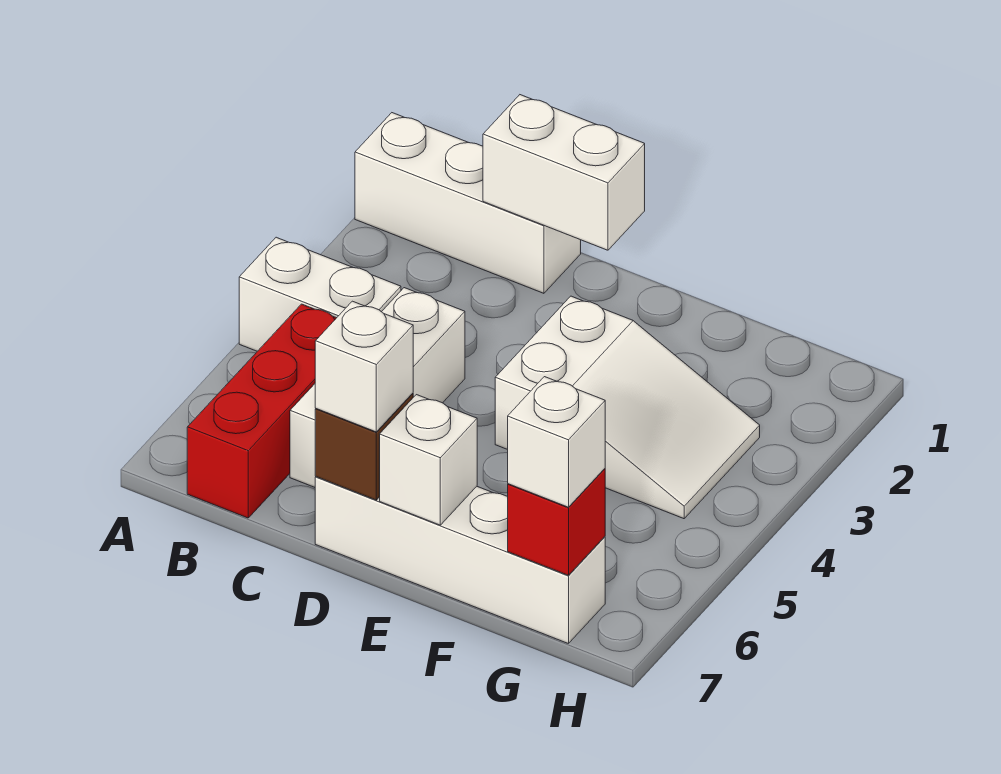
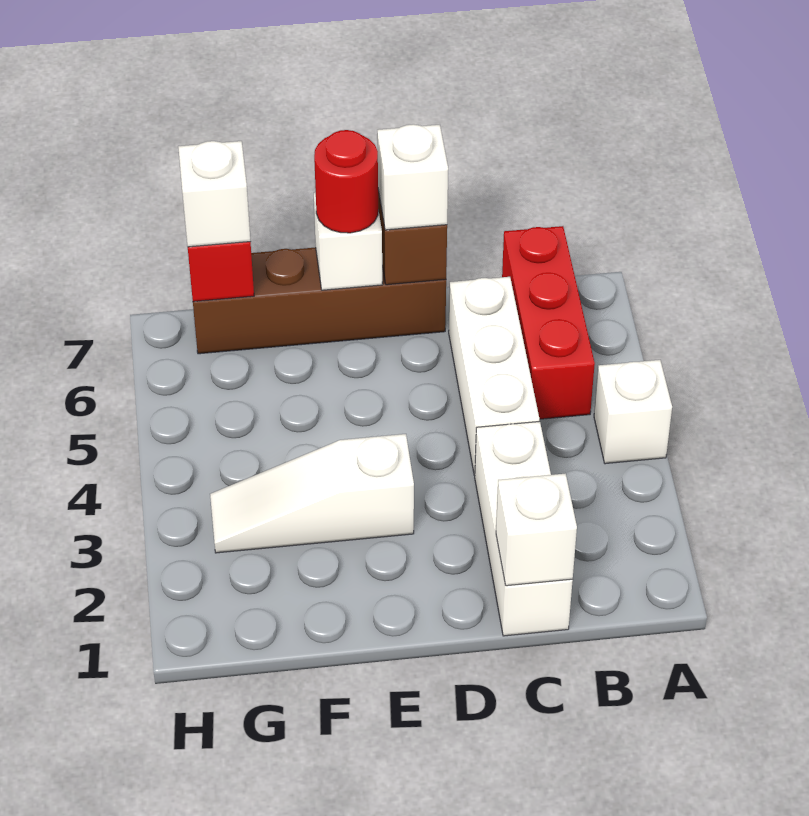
white 1x3 brick [355,113,581,293] -> white 1x3 brick turned to [475,421,573,636]
white 1x2 brick [239,237,401,351] -> white 1x1 brick [594,360,672,464]
white 1x2 brick [483,95,645,250] -> white 1x1 brick [496,474,577,586]
white 1x4 brick [315,477,605,644] -> brown 1x4 brick [193,247,446,354]
white 2x3 slope [495,296,760,519] -> white 1x3 slope [210,434,414,553]
none -> red 1x1 round brick [314,130,378,233]

